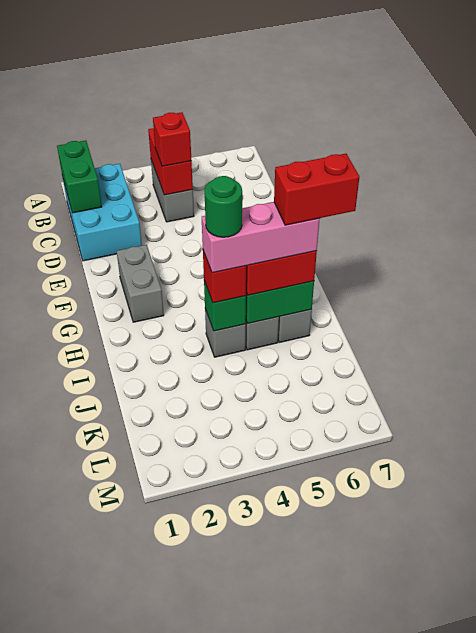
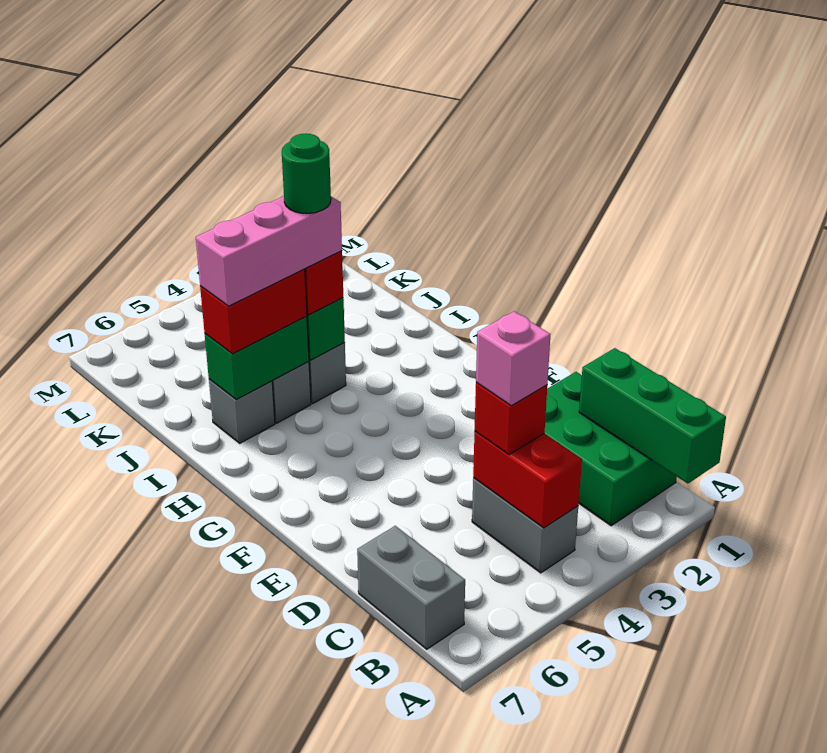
cyan 2x3 brick [62,164,142,261] -> green 2x3 brick [544,372,677,526]
green 1x2 brick [57,141,102,213] -> green 1x3 brick [579,348,726,484]
none -> pink 1x1 brick [476,311,550,406]
grey 1x2 brick [117,245,164,322] -> grey 1x2 brick moved to [357,526,465,649]
red 1x2 brick [274,154,359,225] -> none

